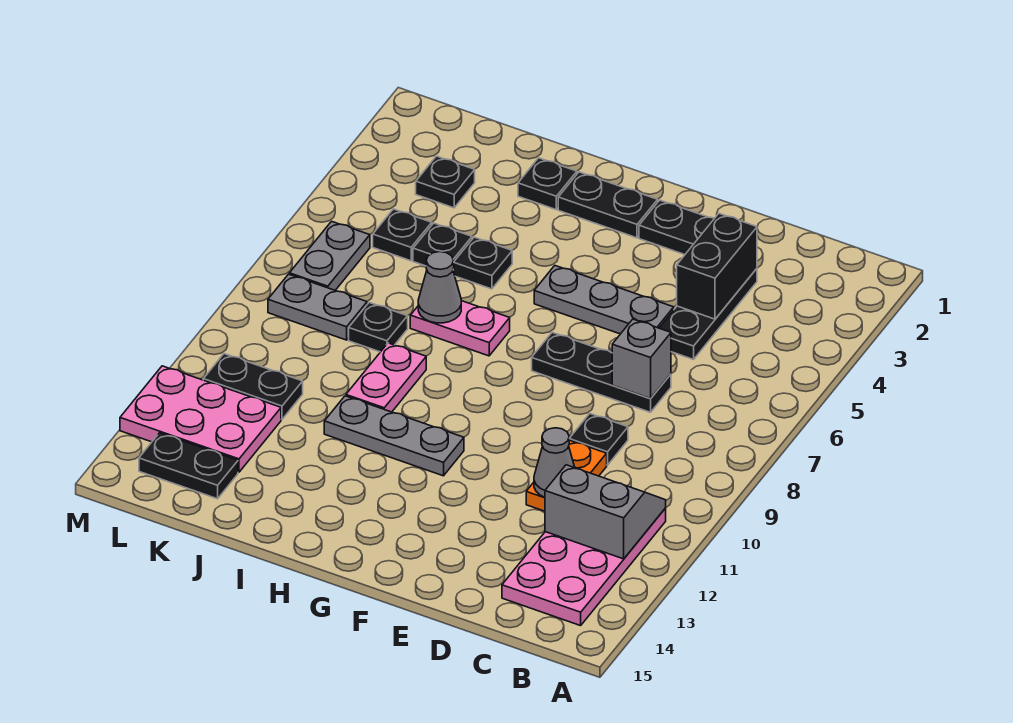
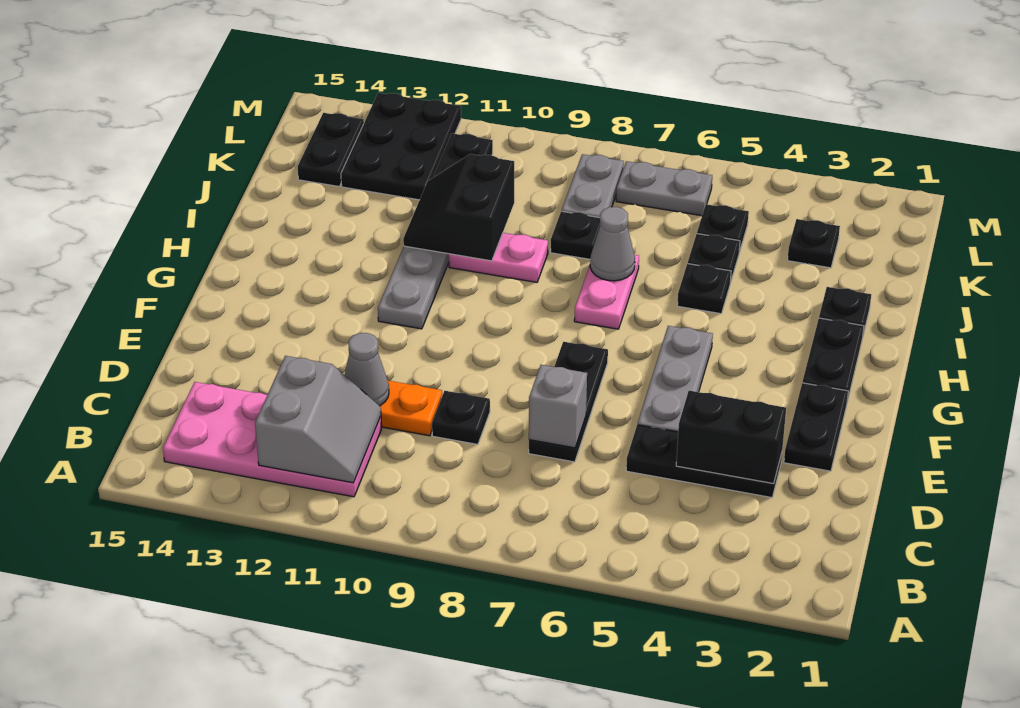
none -> black 2x2 slope [403,154,514,261]
pink 2x3 plate [120,366,281,472] -> black 2x3 plate [341,93,461,200]

